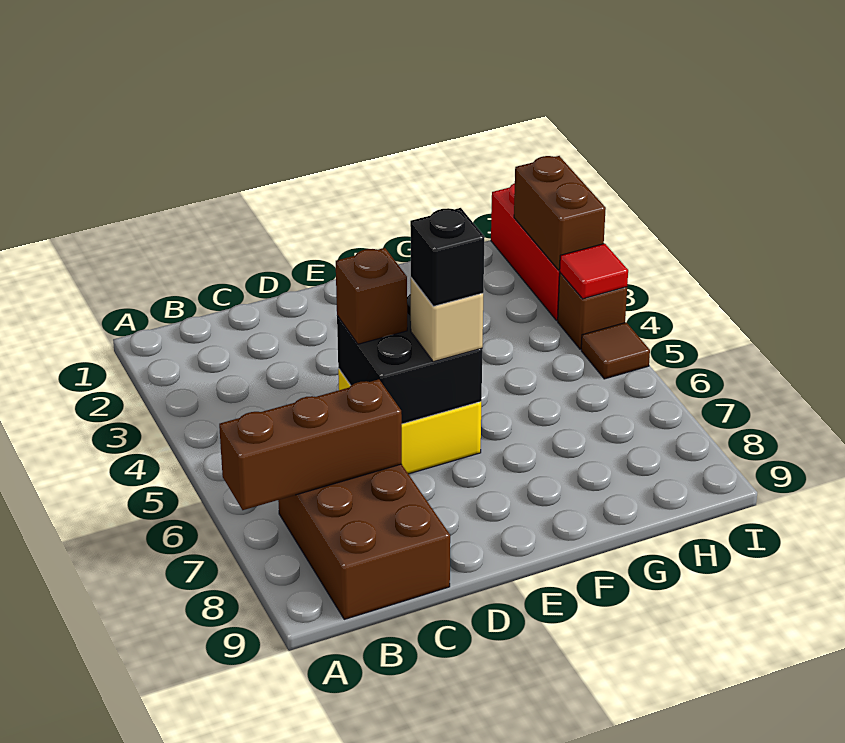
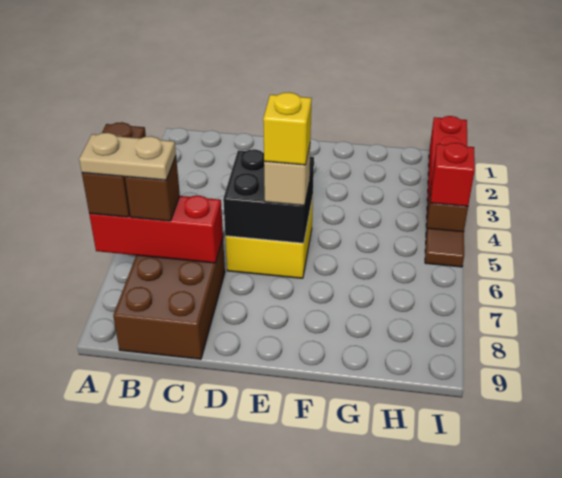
brown 1x3 brick [219,379,402,510] -> red 1x3 brick [89,196,223,263]
none -> tan 1x2 plate [79,133,176,180]
brown 1x1 brick [336,248,407,344] -> brown 1x1 brick moved to [125,157,180,221]
black 1x1 brick [410,208,485,306] -> yellow 1x1 brick [263,92,312,165]
brown 1x2 brick [514,156,606,270] -> brown 1x2 brick moved to [82,122,146,217]
red 1x1 tile [560,244,628,299] -> red 1x1 brick [431,143,475,206]

